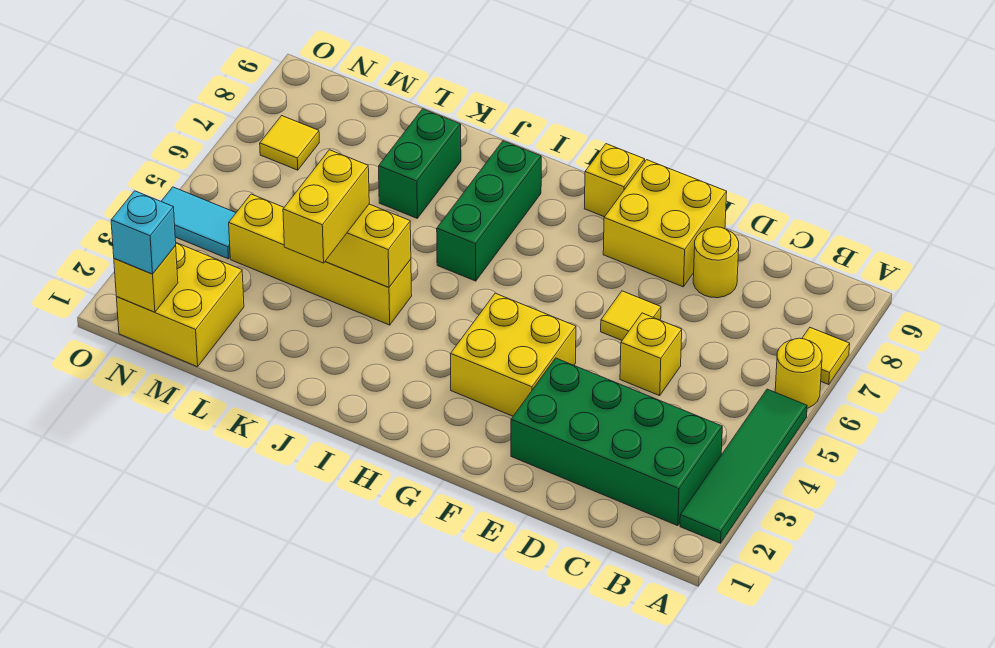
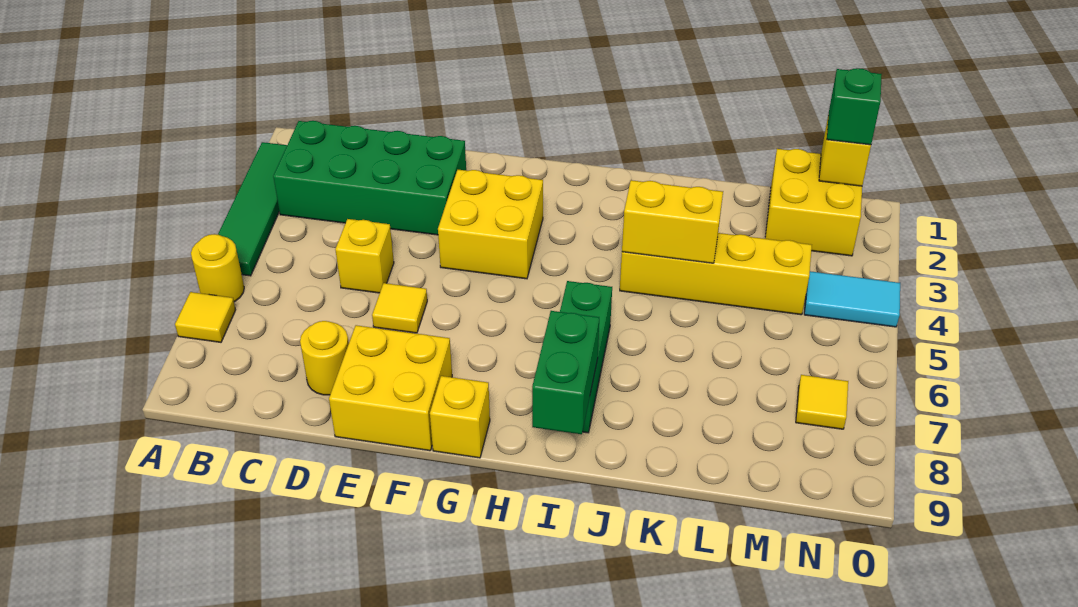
yellow 1x2 brick [283,150,369,263] -> none
green 1x2 brick [379,109,461,218] -> green 1x2 brick moved to [532,311,599,434]
cyan 1x1 brick [111,191,176,274] -> green 1x1 brick [827,68,882,145]

